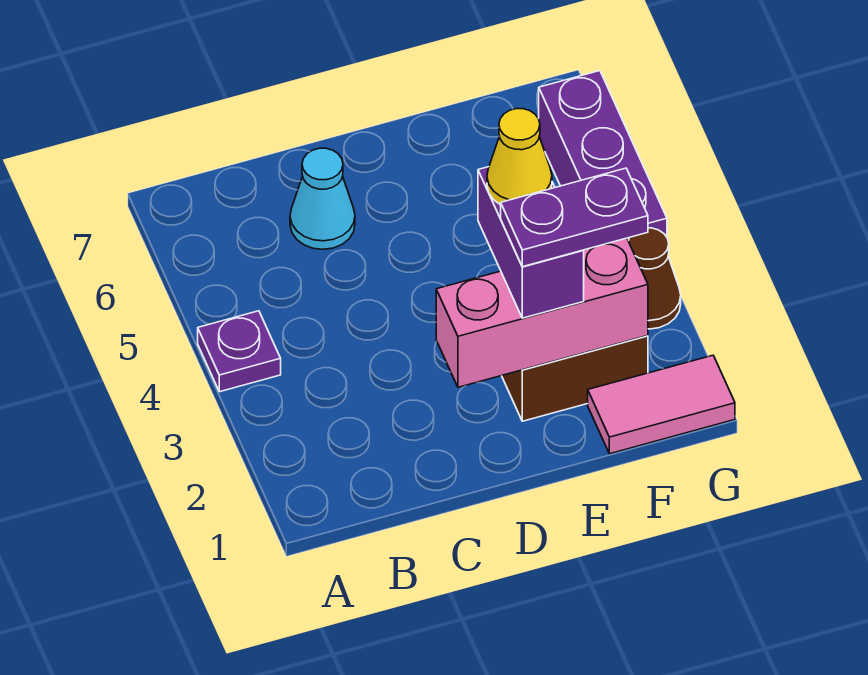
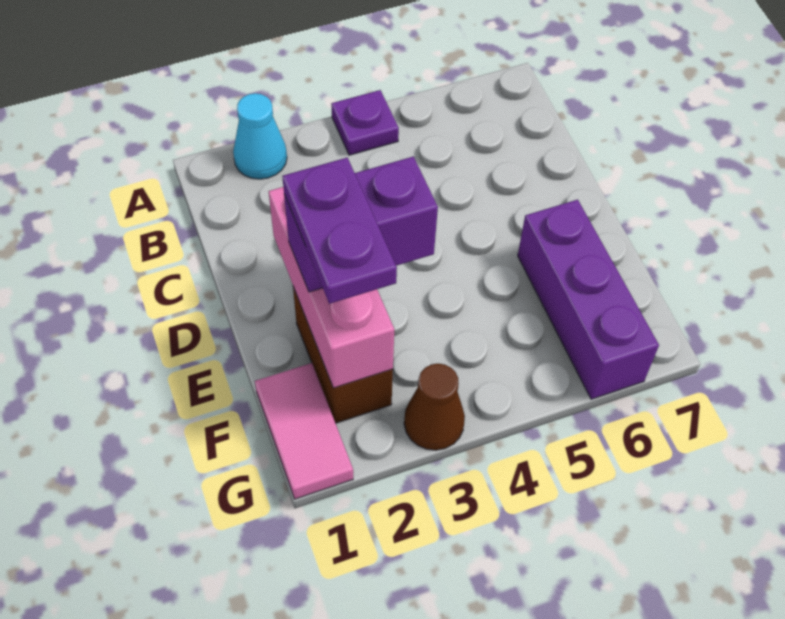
cyan 1x1 cone [290,148,355,249] -> cyan 1x1 cone moved to [233,93,287,179]
yellow 1x1 cone [487,109,552,205] -> none
purple 1x3 brick [539,71,667,241] -> purple 1x3 brick turned to [518,200,659,399]

